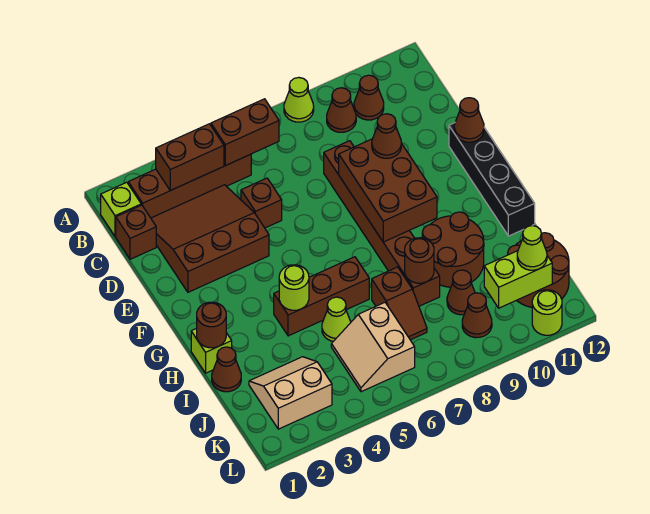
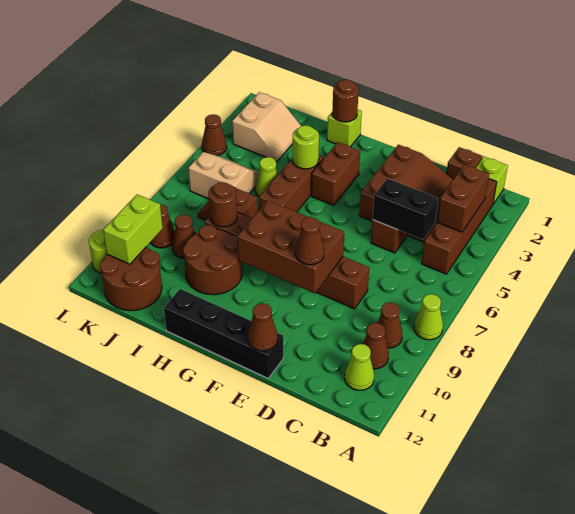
brown 1x2 brick [211,99,279,166] -> brown 1x2 brick moved to [311,142,360,206]
none -> black 1x2 brick [373,178,438,240]
brown 1x1 cone [212,347,241,392] -> brown 1x1 cone moved to [202,114,227,156]
lime 1x1 cone [517,226,547,270] -> lime 1x1 cone moved to [345,344,374,390]

